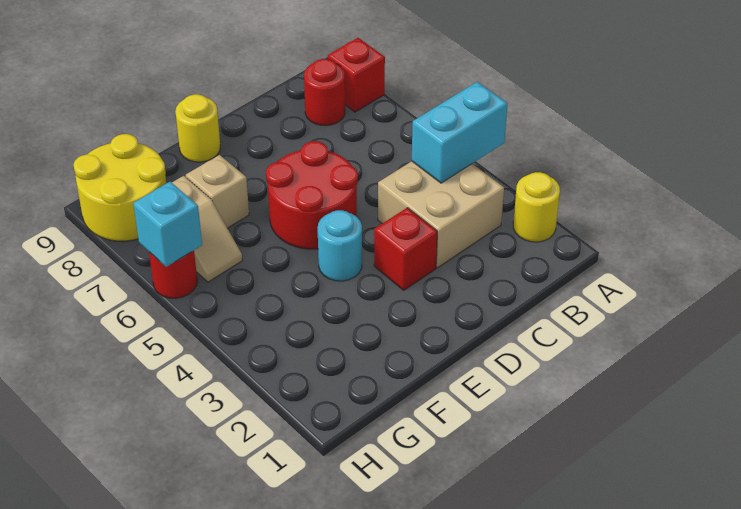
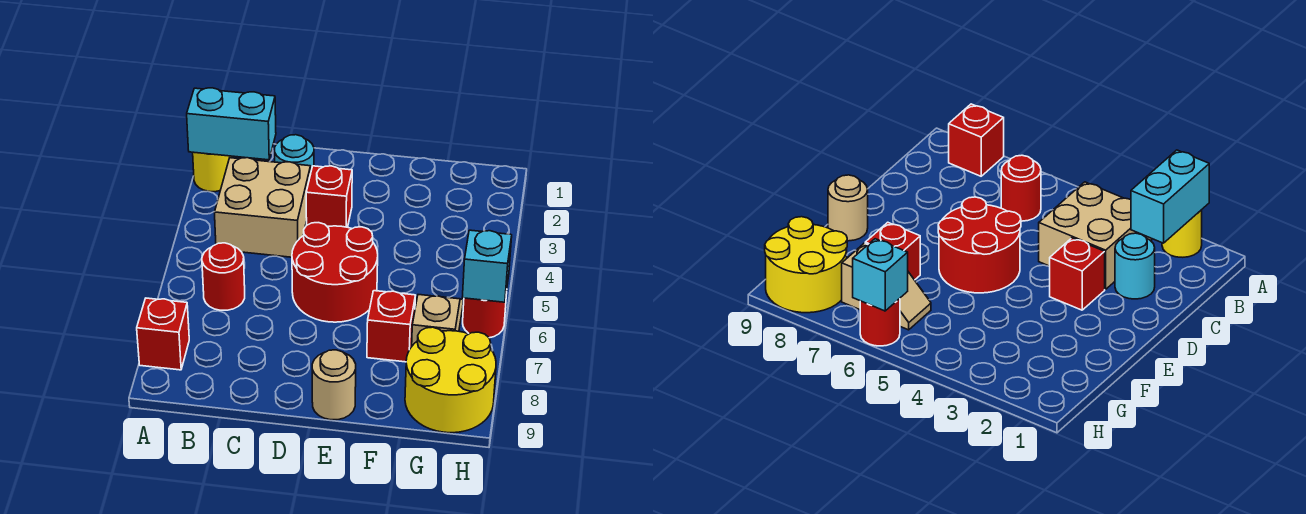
cyan 1x2 brick [412,82,508,183] -> cyan 1x2 brick moved to [187,88,276,160]
red 1x1 round brick [304,59,345,126] -> red 1x1 round brick moved to [202,243,245,310]
cyan 1x1 round brick [318,210,362,281] -> cyan 1x1 round brick moved to [275,135,314,170]
yellow 1x1 round brick [175,94,220,162] -> tan 1x1 round brick [312,350,356,420]
tan 1x1 brick [185,155,249,228] -> red 1x1 brick [367,291,416,362]

